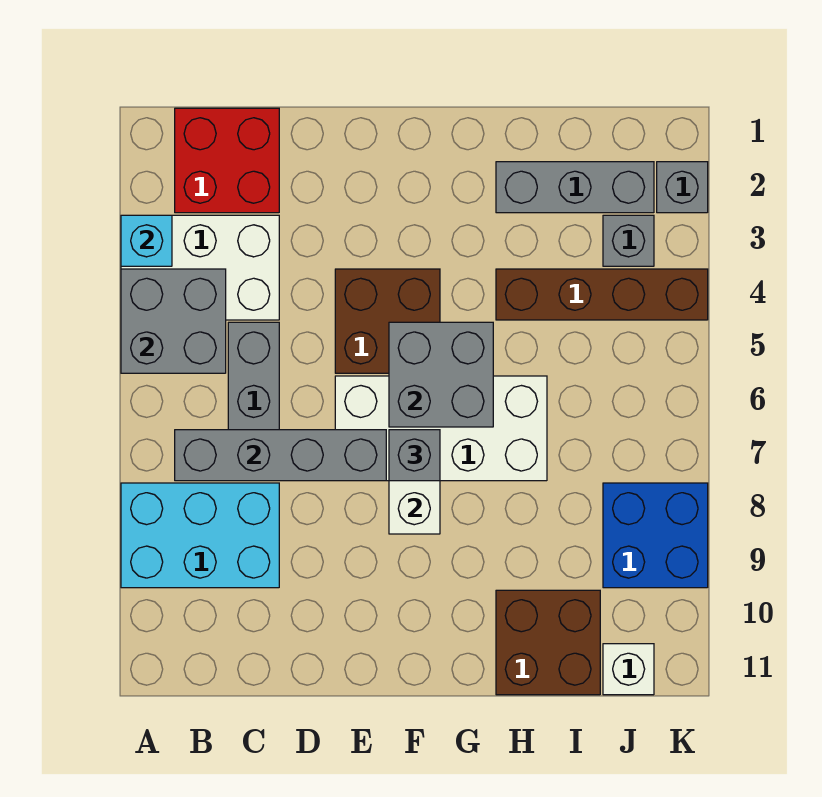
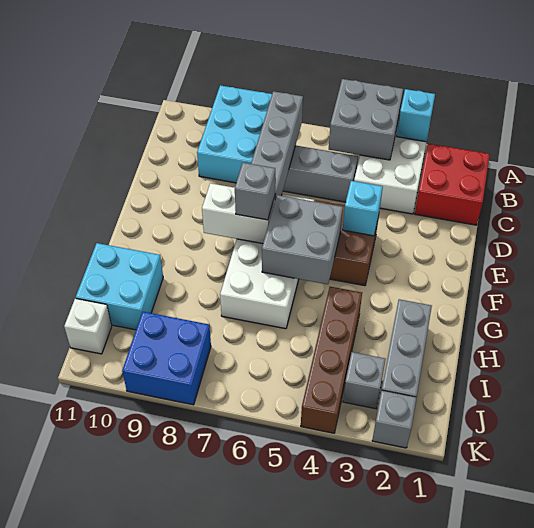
none -> cyan 1x1 brick [343,181,383,236]
brown 2x2 brick [496,590,600,695] -> cyan 2x2 brick [76,243,163,330]

